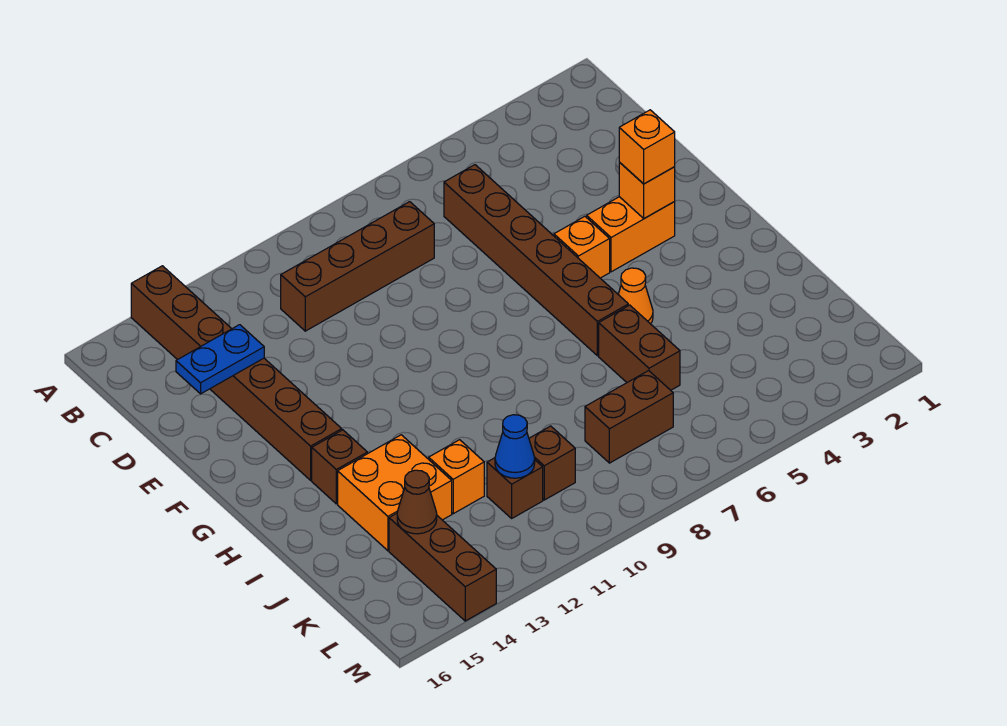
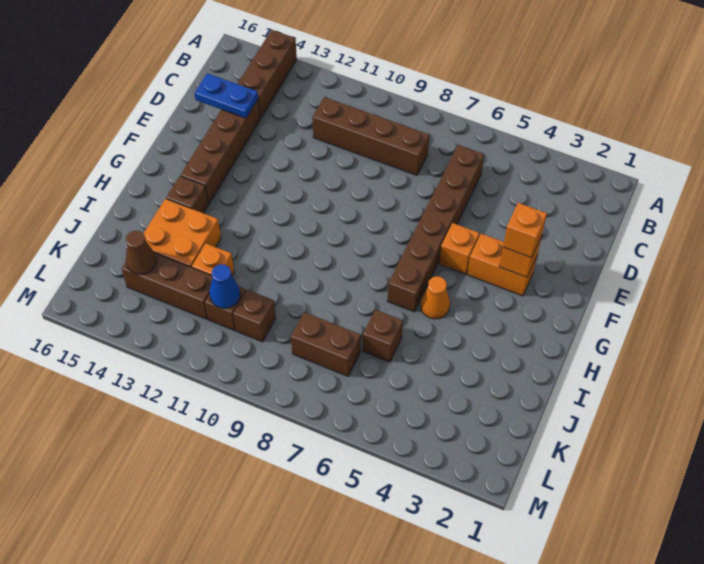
brown 1x2 brick [599,305,680,390] -> brown 1x1 brick [363,310,403,362]
brown 1x3 brick [389,513,496,621] -> brown 1x3 brick turned to [122,253,213,319]

